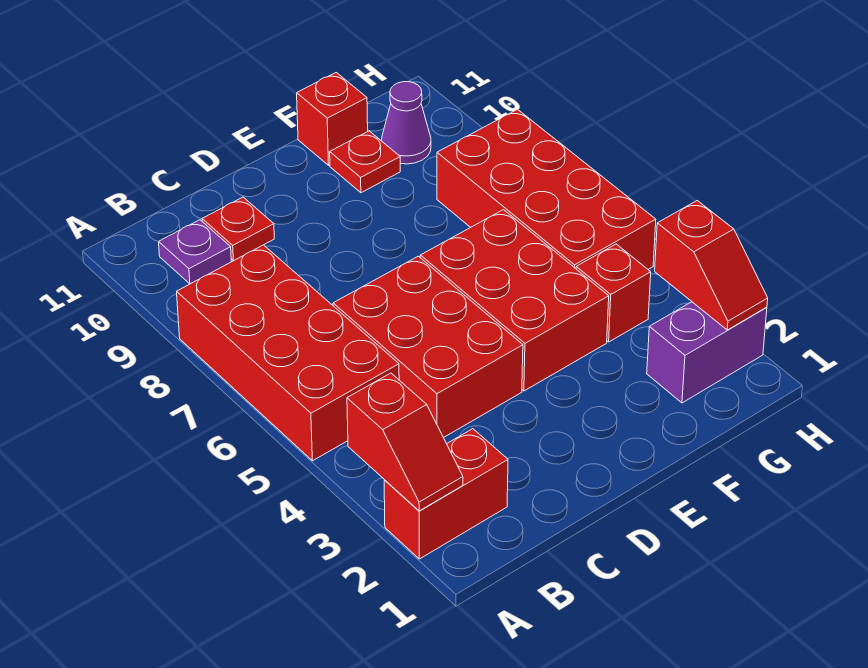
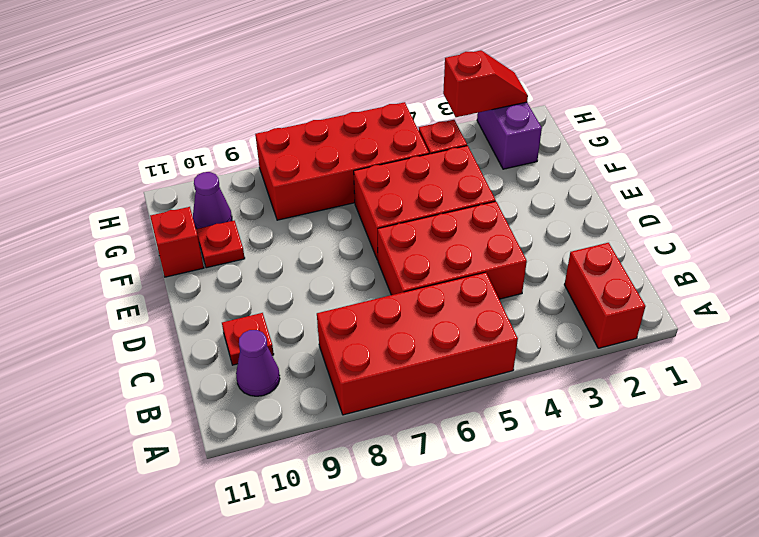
red 1x2 slope [347,373,463,511] -> none
purple 1x1 plate [159,220,231,284] -> purple 1x1 cone [236,330,280,396]

